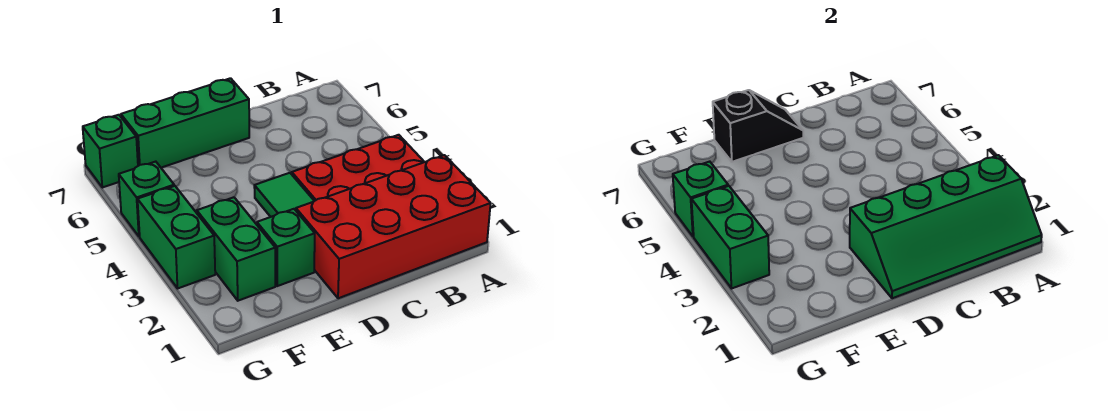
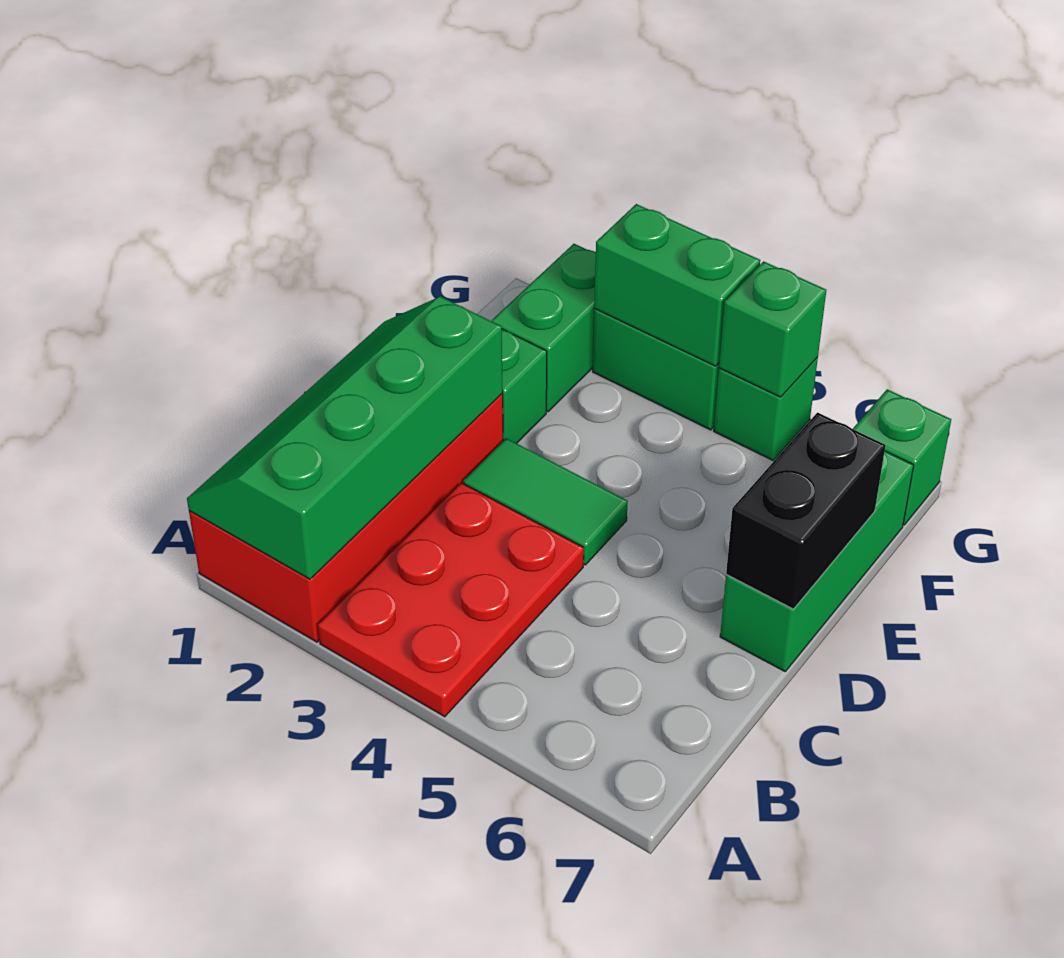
black 1x2 slope [713,90,803,162] -> black 1x2 brick [726,413,886,609]
green 1x2 brick [197,197,275,301] -> green 1x2 brick turned to [491,244,596,411]

